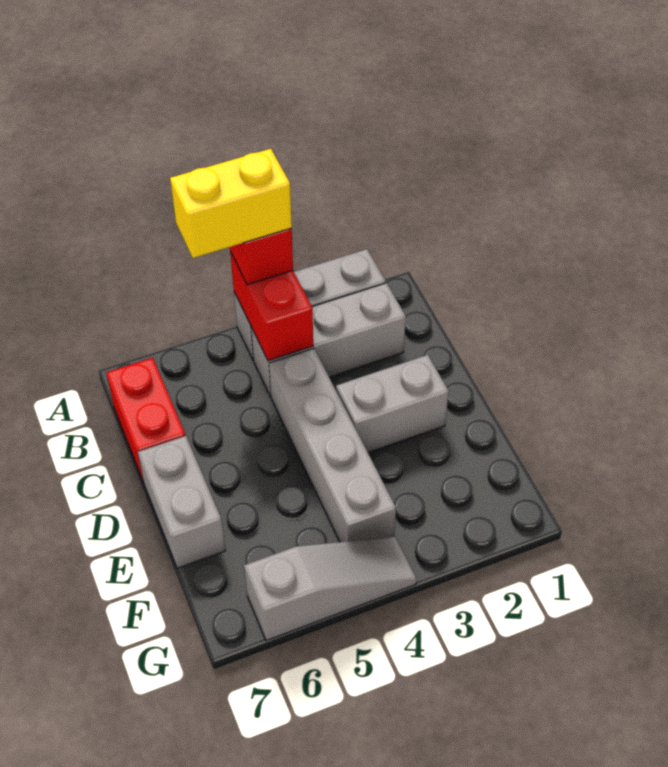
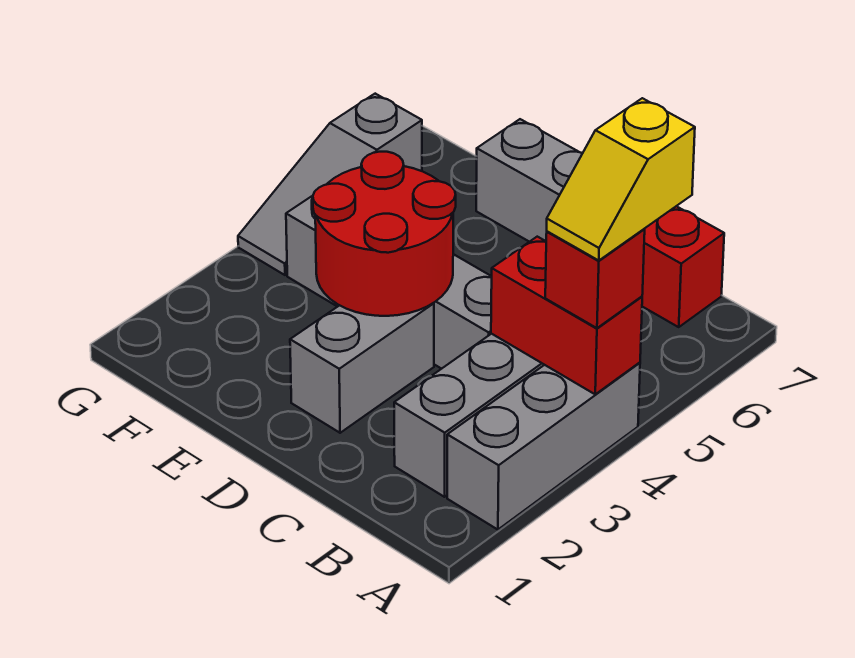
yellow 1x2 brick [170,149,292,258] -> yellow 1x2 slope [547,98,695,261]
none -> red 2x2 round brick [313,152,456,316]

